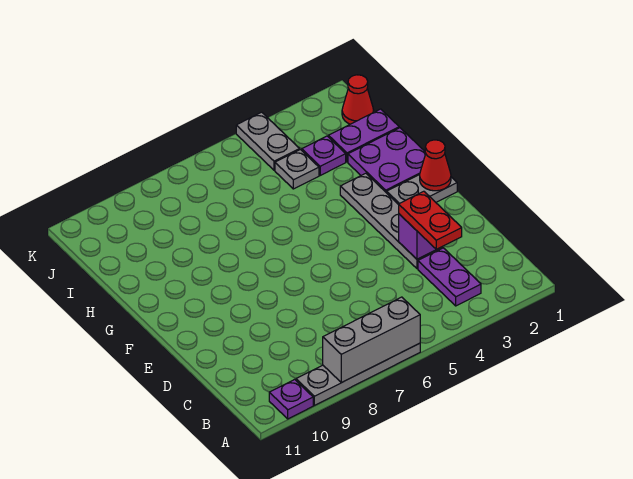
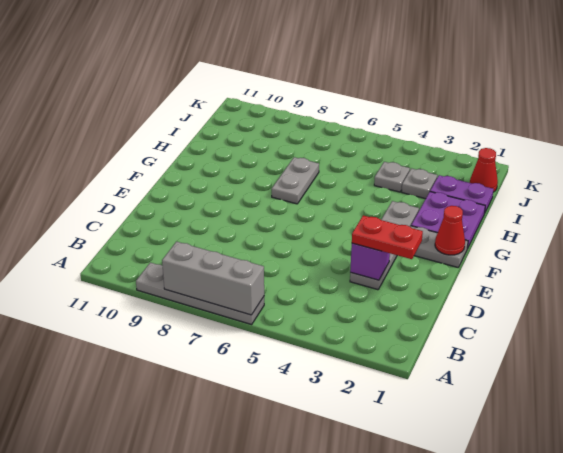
purple 1x1 plate [269,379,313,419] -> none
purple 1x2 plate [418,248,481,306] -> none
red 1x2 plate [399,191,462,249] -> red 1x2 plate turned to [352,215,423,259]
purple 1x1 plate [302,136,346,175] -> grey 1x1 plate [402,168,437,199]
grey 1x2 plate [236,112,300,170] -> grey 1x2 plate moved to [272,157,319,204]

